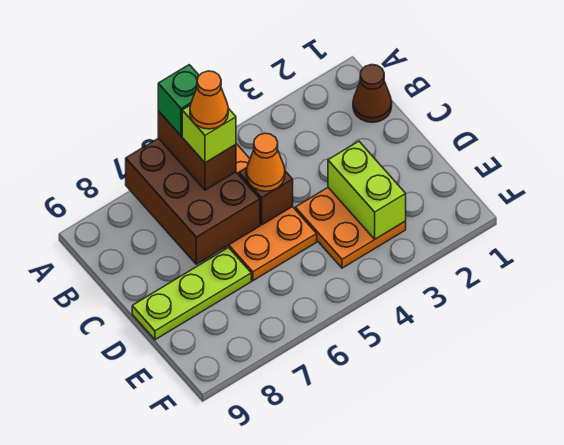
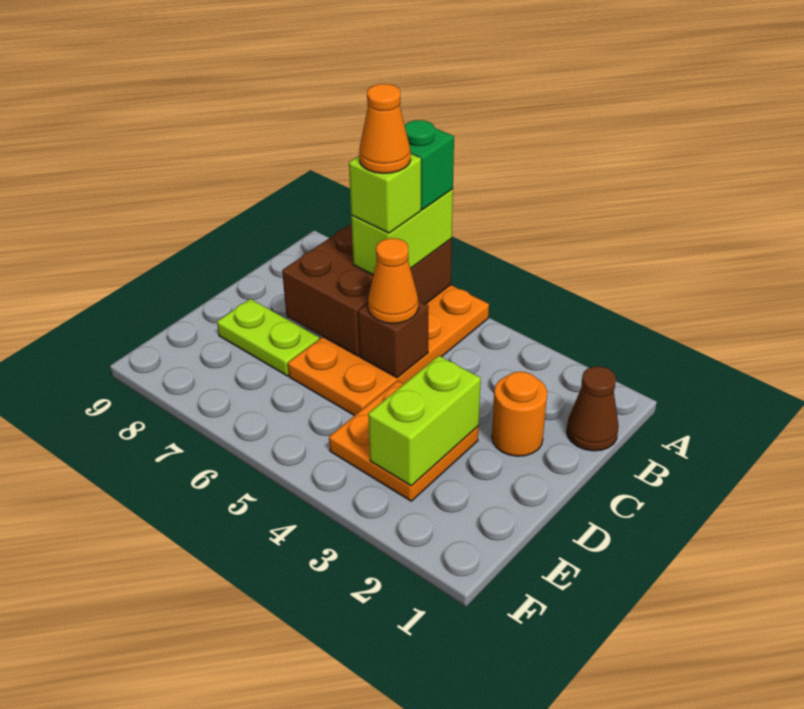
brown 1x2 brick [158,111,236,190] -> lime 1x2 brick [351,189,453,275]
none -> orange 1x1 round brick [492,372,547,456]
lime 1x3 plate [132,248,251,340] -> lime 1x2 plate [217,299,319,376]

